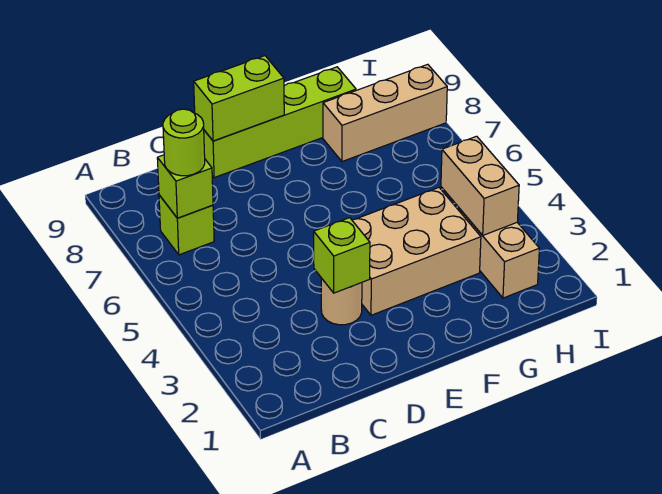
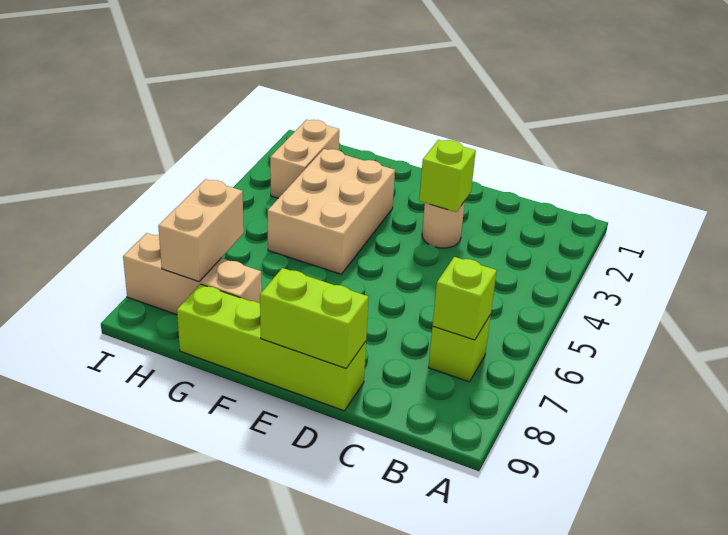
lime 1x1 round brick [163,109,205,176] -> none
tan 2x3 brick [352,188,481,315] -> tan 2x3 brick turned to [268,149,395,274]
tan 1x2 brick [441,136,519,235] -> tan 1x2 brick moved to [158,179,244,281]

